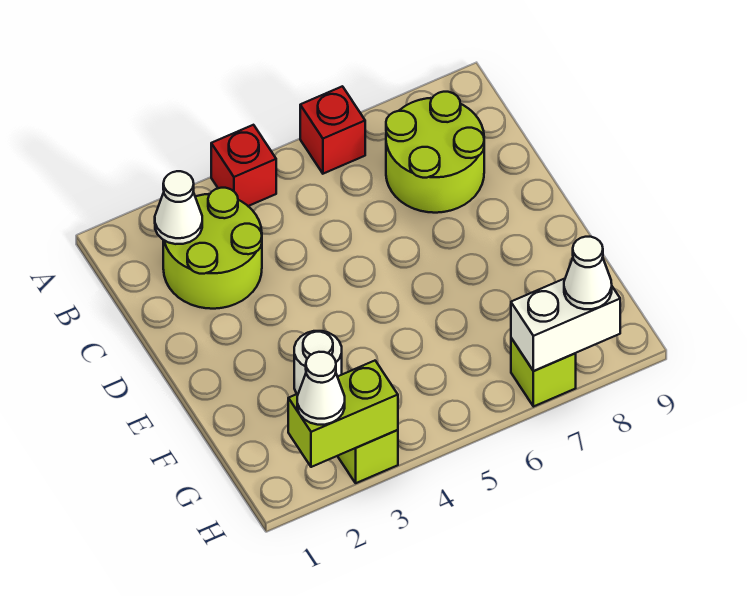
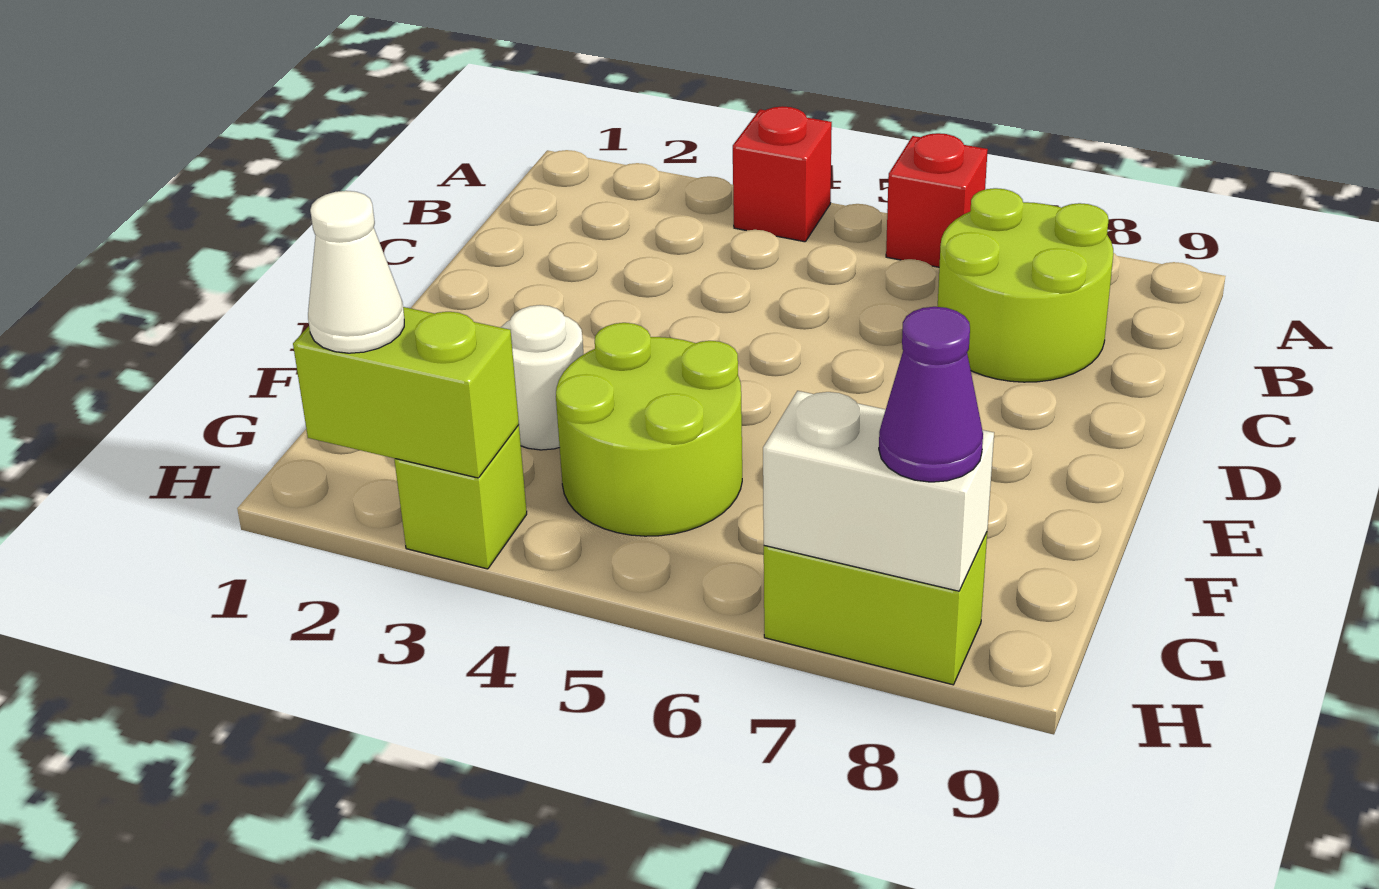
lime 2x2 round brick [163,188,262,309] -> lime 2x2 round brick moved to [556,323,742,536]
white 1x1 cone [155,171,202,244] -> none
lime 1x1 brick [511,338,576,407] -> lime 1x2 brick [764,533,987,685]
white 1x1 cone [564,237,612,309] -> purple 1x1 cone [879,307,983,482]

